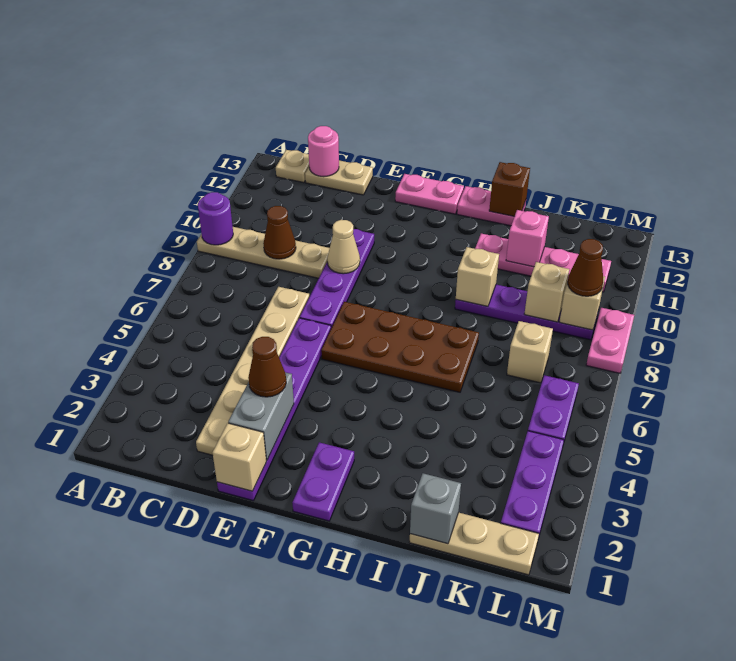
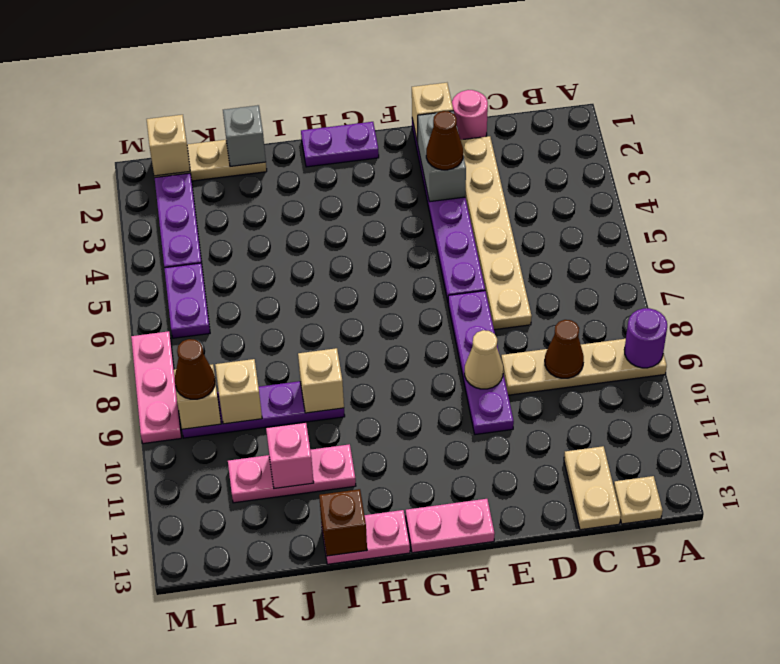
tan 1x2 plate [305,160,373,195] -> tan 1x2 plate turned to [564,446,621,530]
pink 1x1 round brick [308,126,339,177] -> pink 1x1 round brick moved to [452,90,488,140]
brown 2x4 plate [321,302,479,392] -> none
purple 1x2 plate [292,442,354,521] -> purple 1x2 plate turned to [301,122,379,167]
pink 1x4 plate [475,233,611,292] -> pink 1x3 plate [228,444,356,503]
tan 1x1 brick [507,321,553,383] -> tan 1x1 brick moved to [147,115,190,176]
pink 1x2 plate [586,308,634,373] -> pink 1x3 plate [131,331,181,444]

